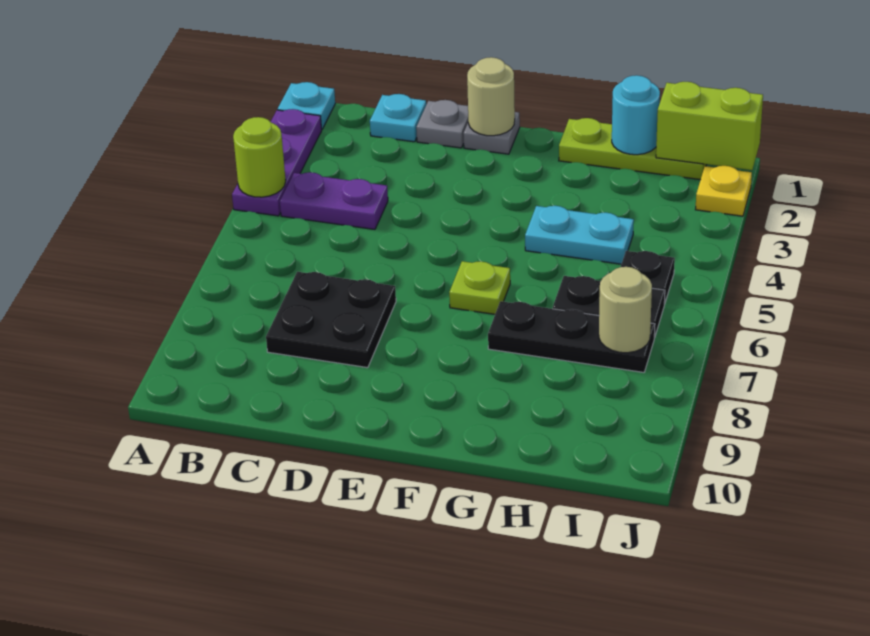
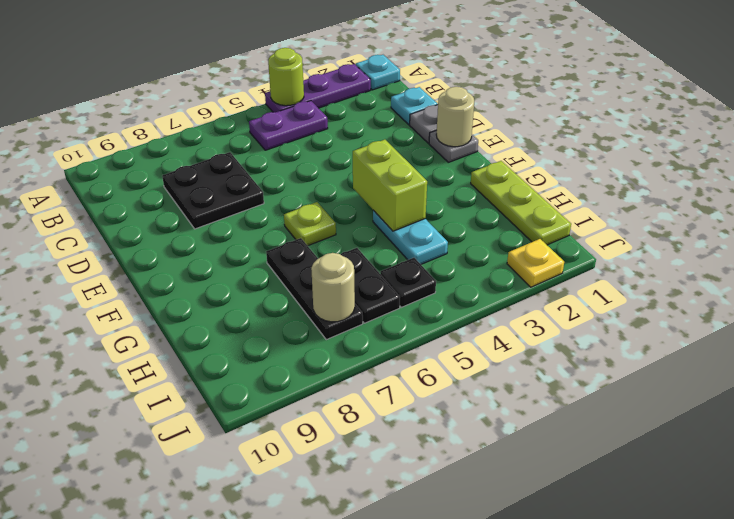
purple 1x2 plate [280,172,388,229] -> purple 1x2 plate turned to [249,101,328,150]
cyan 1x1 round brick [612,75,660,155] -> none
lime 1x2 brick [656,82,763,170] -> lime 1x2 brick moved to [353,140,427,231]

